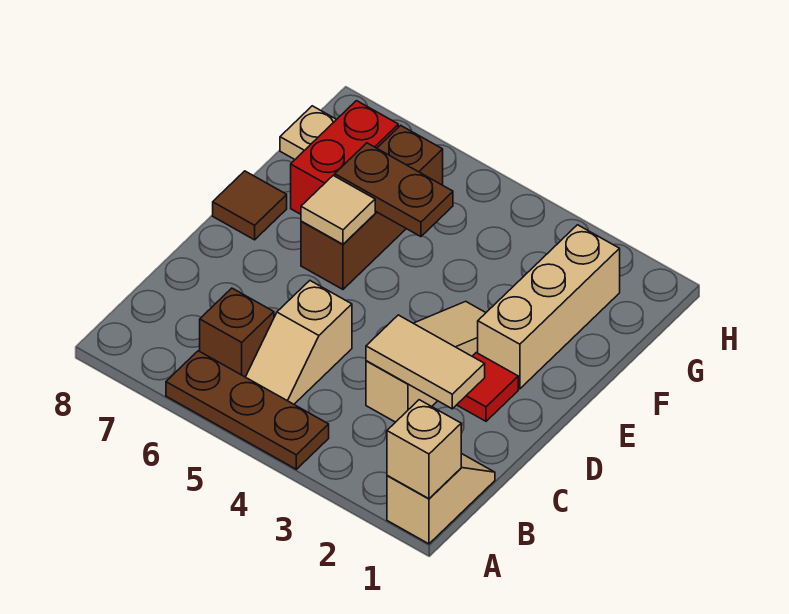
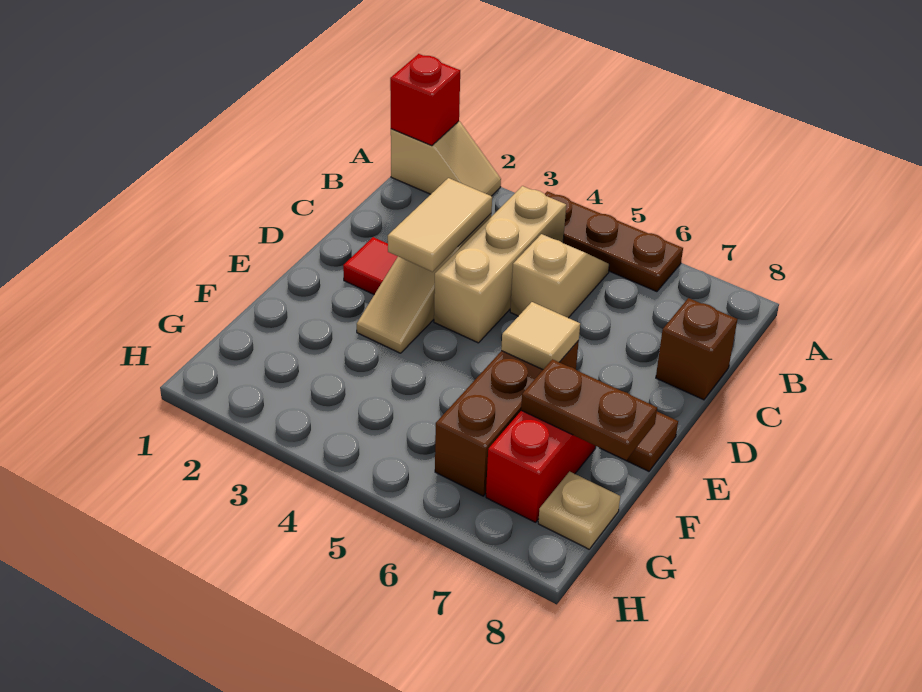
tan 1x2 slope [387,453,495,544] -> tan 1x2 slope turned to [391,121,501,196]
tan 1x1 brick [387,400,461,499] -> red 1x1 brick [390,54,460,146]
brown 1x1 brick [200,288,274,377] -> brown 1x1 brick moved to [656,298,737,400]
tan 1x2 tile [366,315,485,409] -> tan 1x2 tile turned to [388,178,492,272]
tan 1x3 brick [478,225,620,389] -> tan 1x3 brick moved to [434,186,566,343]
brown 1x2 plate [335,143,453,237] -> brown 1x2 plate moved to [521,359,657,460]

